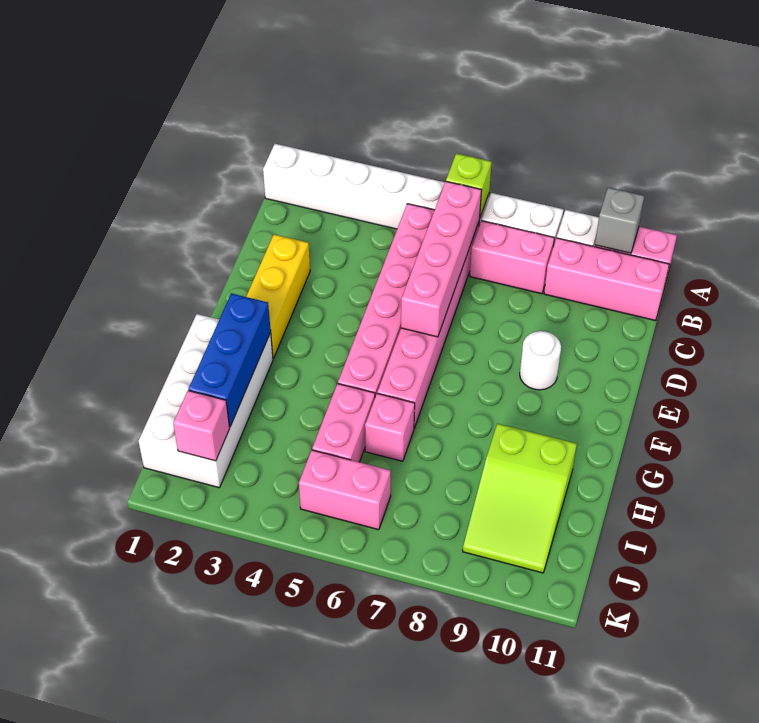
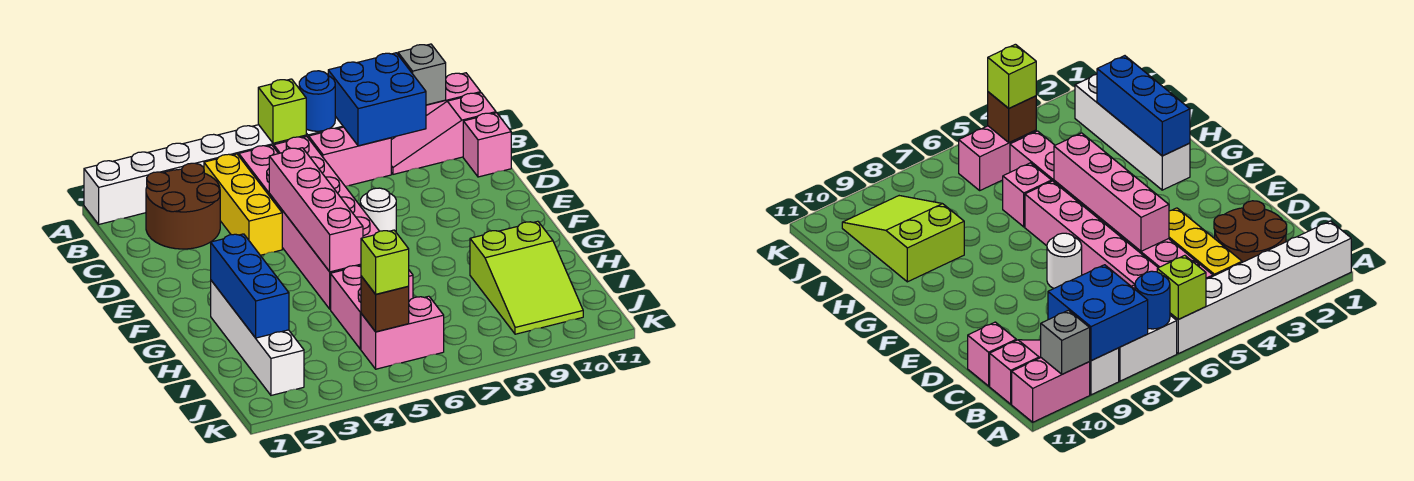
none -> blue 1x1 round brick [299,71,335,131]
none -> blue 2x2 brick [328,53,426,146]
none -> brown 2x2 round brick [146,163,220,249]
pink 1x4 brick [401,182,482,337] -> pink 1x4 brick moved to [269,148,363,272]
pink 1x3 brick [544,238,669,321] -> pink 1x3 slope [391,93,496,174]
yellow 1x3 brick [246,234,310,359] -> yellow 1x3 brick moved to [204,154,282,255]
white 1x1 round brick [520,331,561,390] -> white 1x1 round brick moved to [360,188,396,232]
white 2x4 brick [138,314,273,488] -> white 1x4 brick [211,281,304,395]
pink 1x1 brick [173,391,230,461] -> pink 1x1 brick moved to [463,113,511,177]
none -> brown 1x1 brick [361,276,409,332]
none -> lime 1x1 brick [361,230,409,294]

